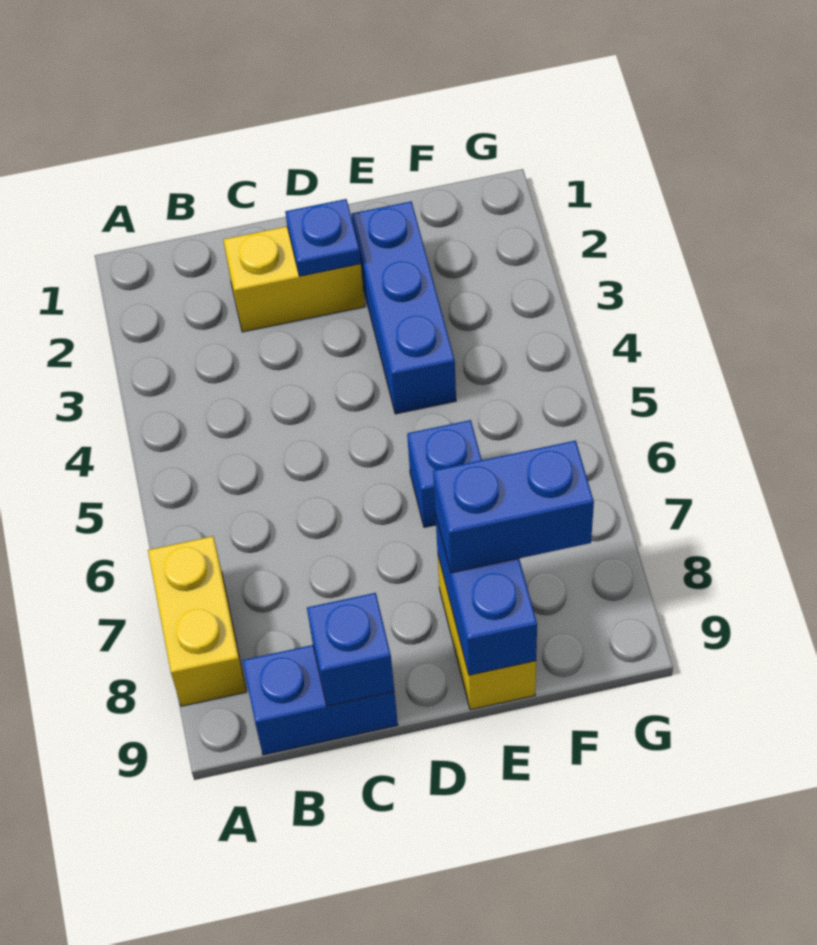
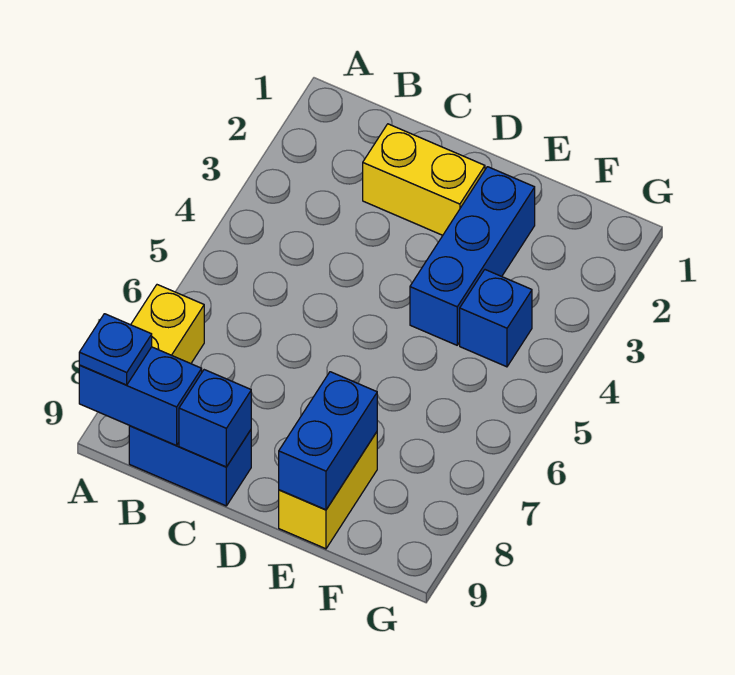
blue 1x1 plate [285,199,361,276] -> blue 1x1 plate moved to [79,314,152,385]
blue 1x1 brick [407,420,482,527] -> blue 1x1 brick moved to [460,270,532,367]
blue 1x2 brick [433,441,594,573] -> blue 1x2 brick moved to [79,347,202,445]

